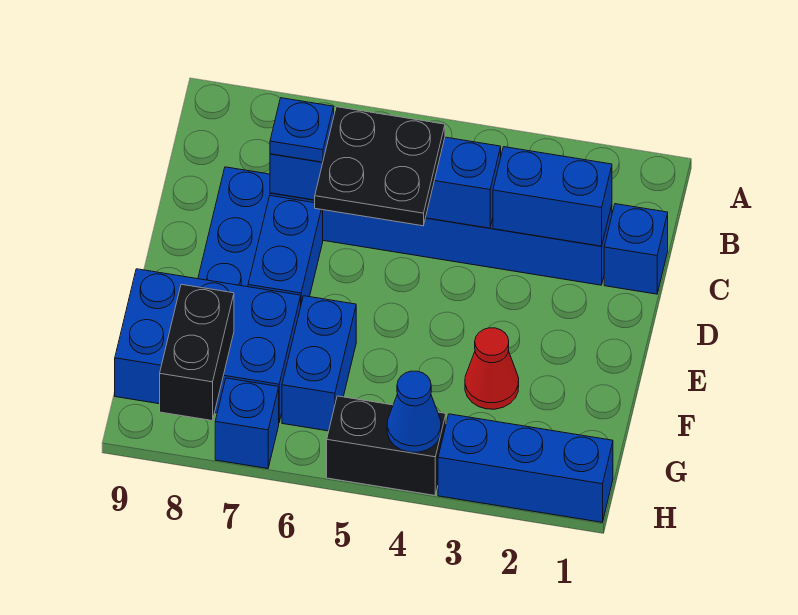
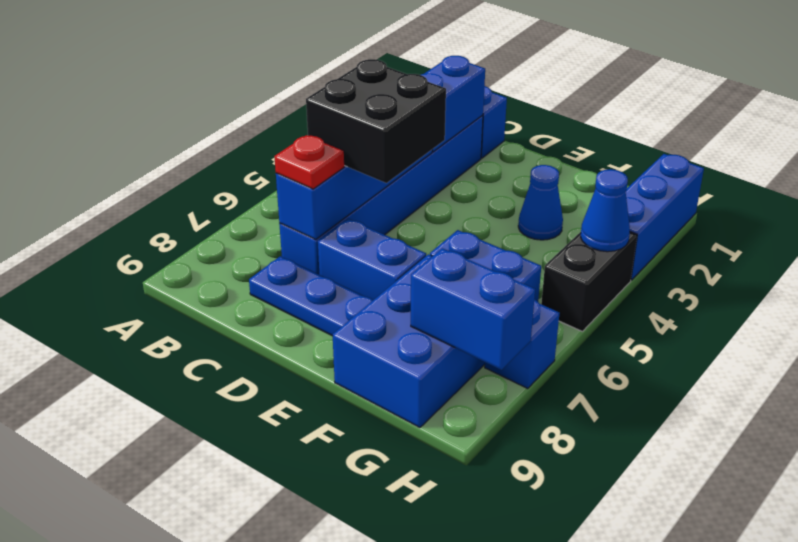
black 2x2 plate [315,107,445,226] -> black 2x2 brick [306,59,446,183]
blue 1x1 plate [270,98,334,163] -> red 1x1 plate [274,135,344,189]
red 1x1 cone [465,328,519,409] -> blue 1x1 cone [518,165,563,240]
black 1x2 brick [160,284,234,420] -> blue 1x2 brick [411,248,535,370]

